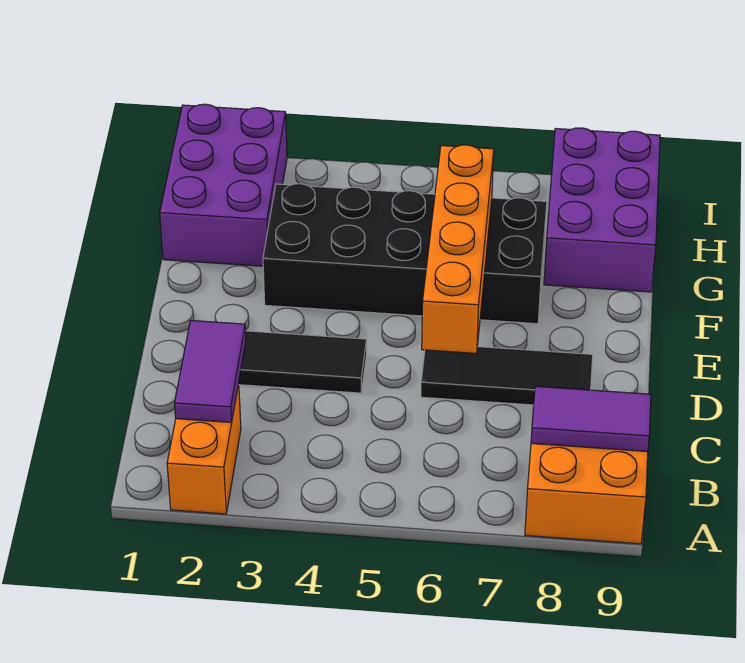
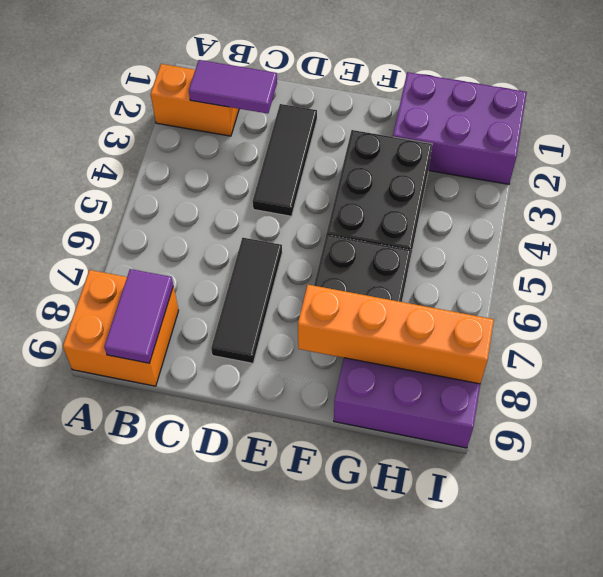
orange 1x4 brick [422,145,494,353] -> orange 1x4 brick moved to [298,285,494,384]

